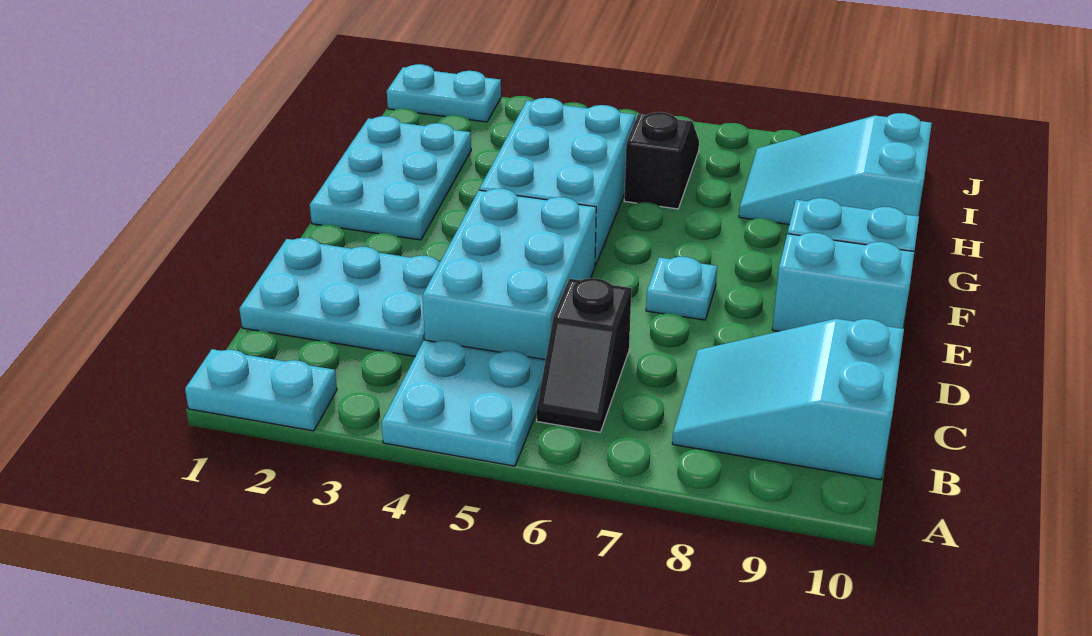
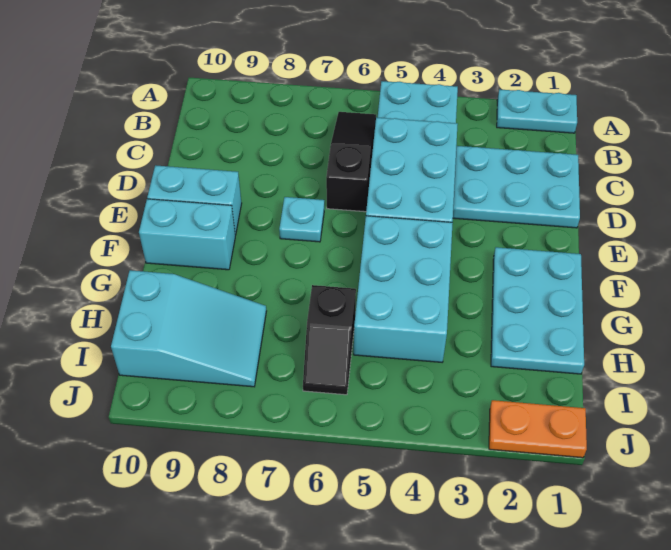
black 1x2 slope [536,278,632,432] -> black 1x3 slope [326,112,376,212]
cyan 2x3 slope [672,319,904,480] -> none
cyan 1x2 plate [387,64,501,122] -> orange 1x2 plate [489,400,587,458]

